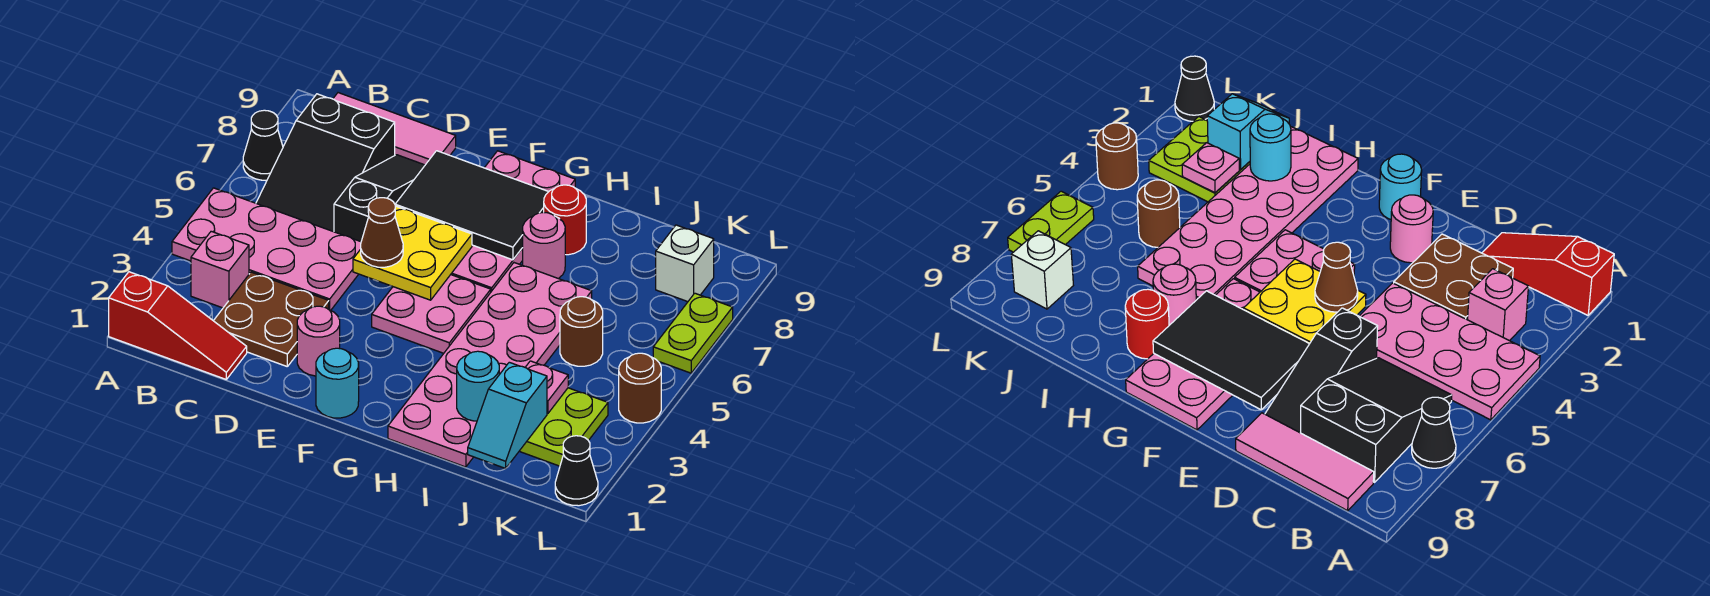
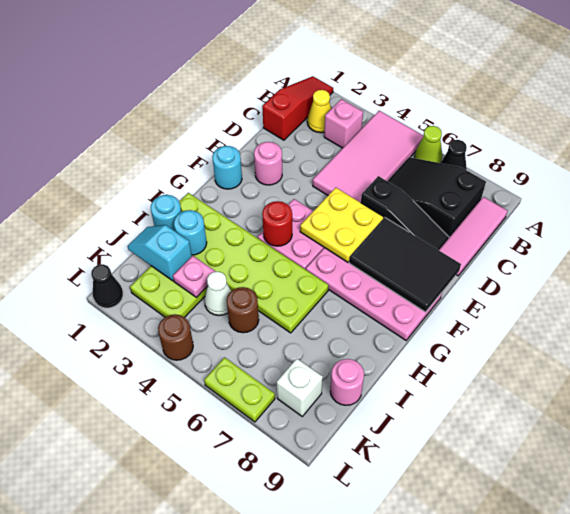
red 1x3 slope [109,272,247,379] -> red 1x3 slope turned to [262,76,333,140]
pink 2x4 plate [172,188,361,310] -> pink 2x4 tile [313,111,423,202]
none -> lime 1x1 cone [415,126,442,163]
none -> yellow 1x1 cone [307,90,331,133]
brown 2x2 plate [214,272,329,366] -> none
brown 1x1 cone [361,198,403,267] -> none
black 2x3 tile [395,151,549,260] -> black 2x3 tile turned to [349,218,461,312]
pink 2x6 plate [388,263,592,467] -> lime 2x6 plate [179,193,328,333]
pink 1x1 round brick [523,212,565,279] -> pink 1x1 round brick moved to [330,359,364,405]
red 1x1 round brick [544,185,586,255] -> red 1x1 round brick moved to [262,201,292,246]
none -> cyan 1x1 round brick [151,195,181,231]
none -> white 1x1 cone [204,272,231,315]

